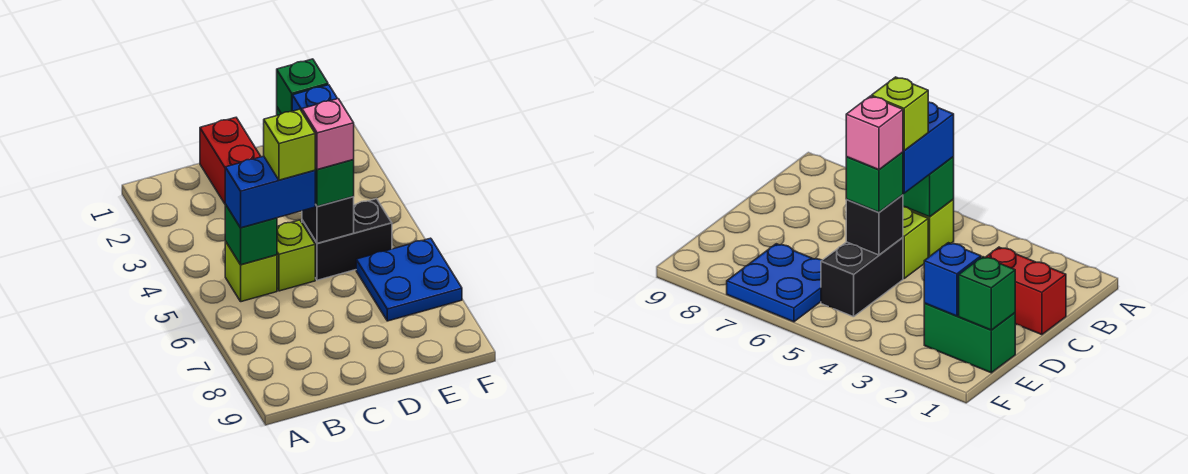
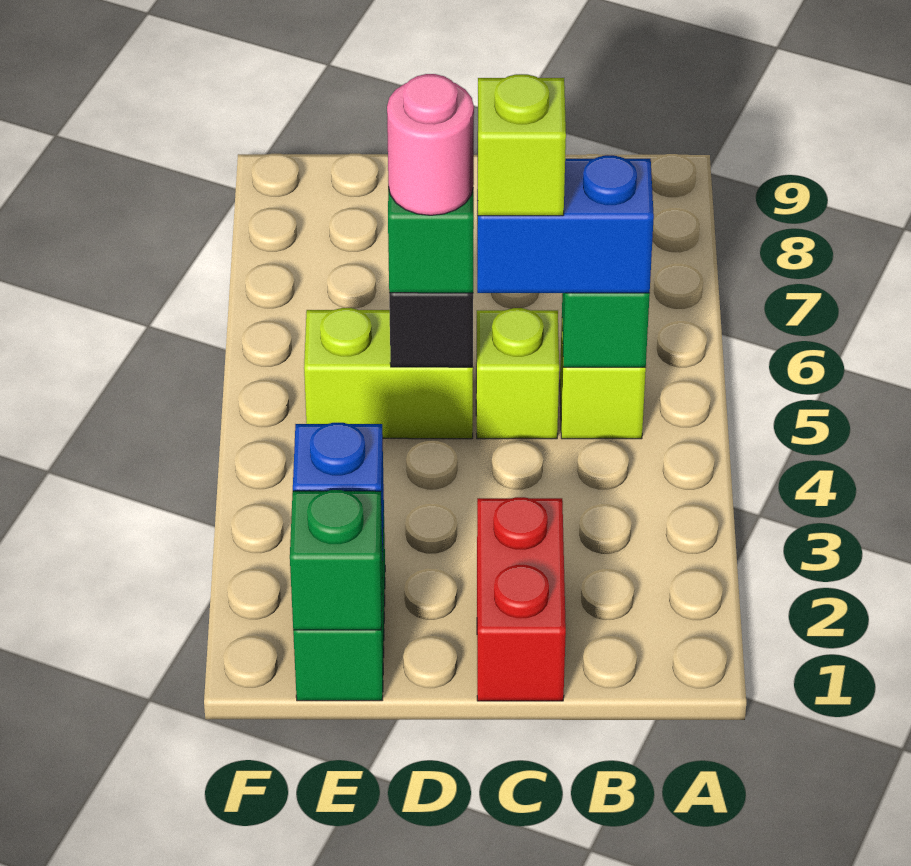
black 1x2 brick [302,199,392,280] -> lime 1x2 brick [304,308,473,439]
pink 1x1 brick [302,99,354,170] -> pink 1x1 round brick [387,74,474,215]
blue 2x2 plate [356,238,462,321] -> none

